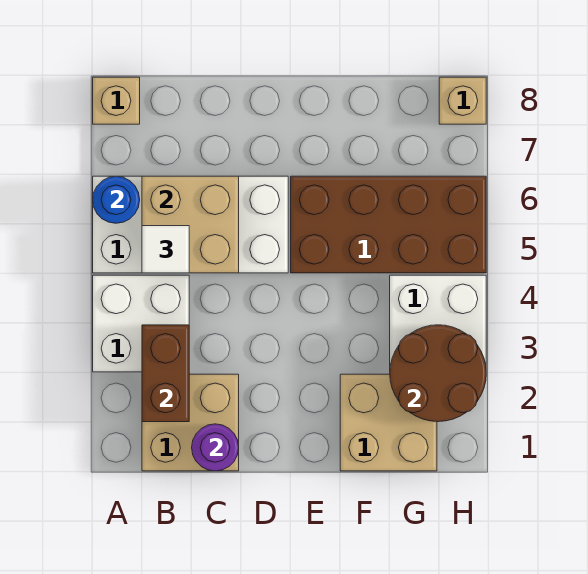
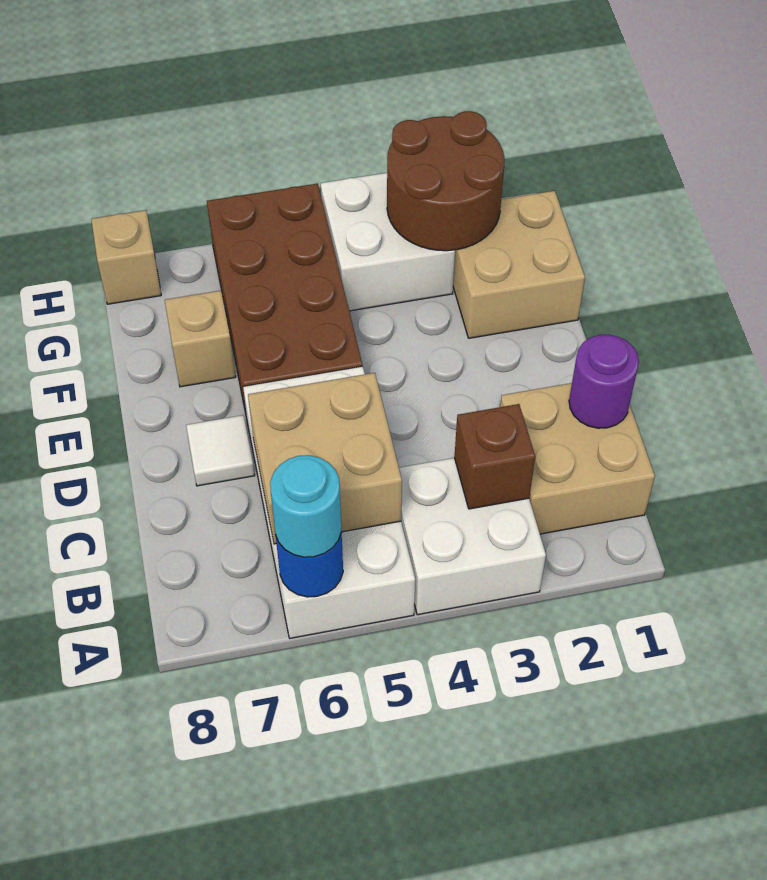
none -> cyan 1x1 round brick [270,455,341,557]
tan 1x1 brick [93,77,140,124] -> tan 1x1 brick moved to [165,291,236,387]
brown 1x2 brick [142,325,189,422] -> brown 1x1 brick [454,404,535,509]
white 1x1 tile [142,226,189,273] -> white 1x1 tile moved to [186,415,255,486]

